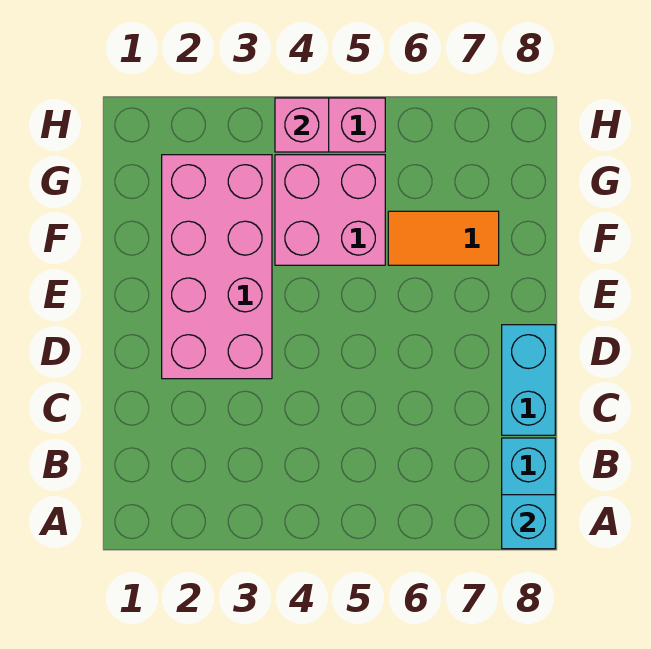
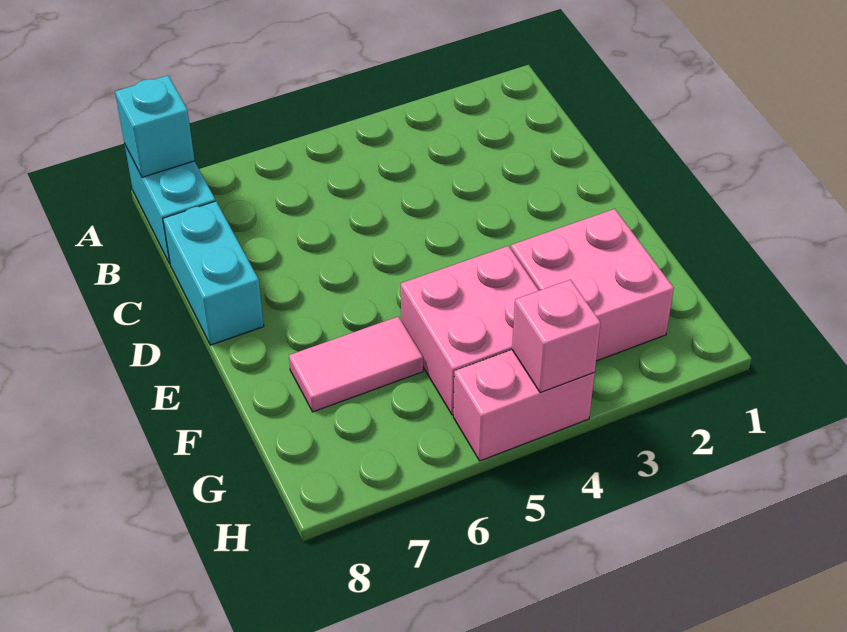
pink 2x4 brick [162,155,272,379] -> pink 2x2 brick [511,209,674,361]
orange 1x2 tile [388,211,499,265] -> pink 1x2 tile [289,317,423,412]

